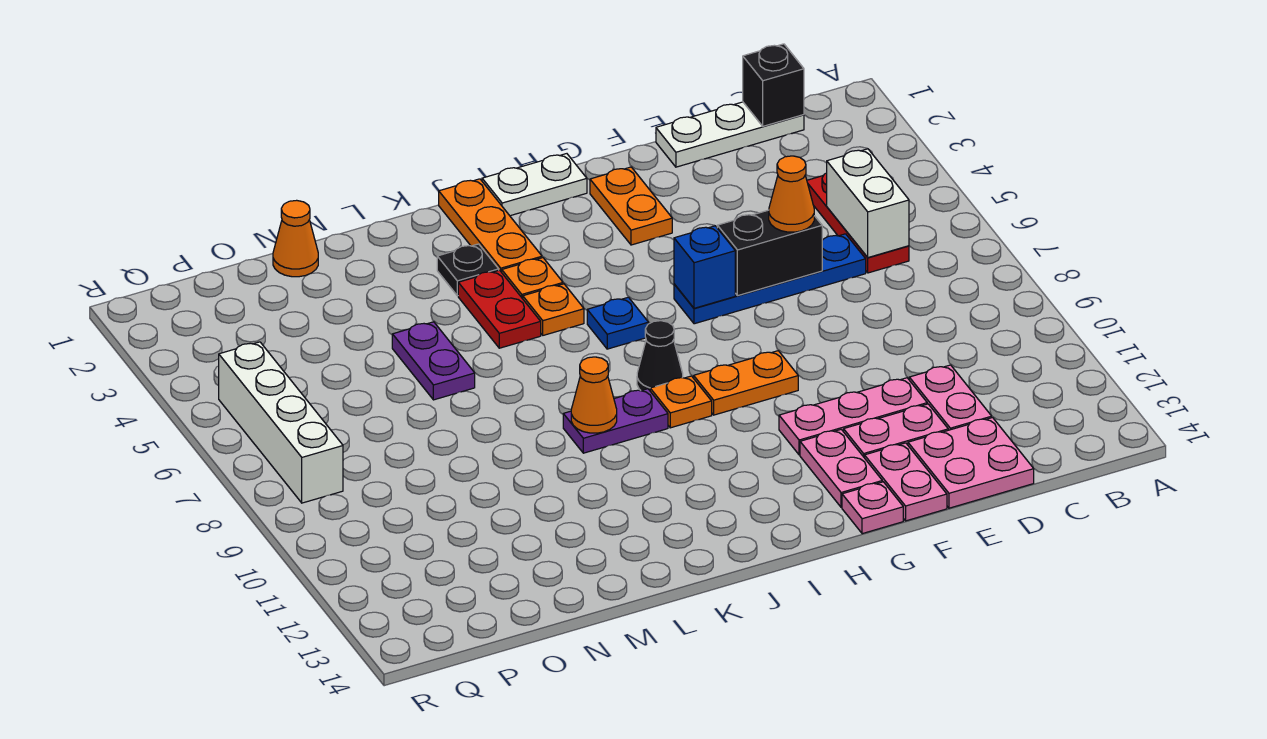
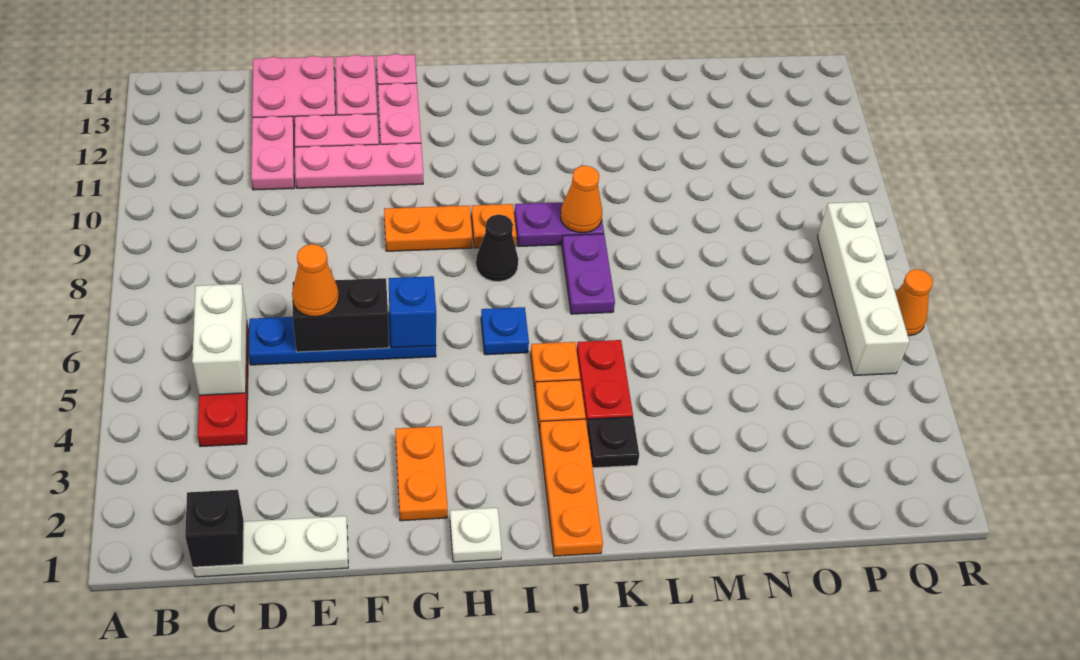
white 1x2 plate [482,154,587,216] -> white 1x1 plate [450,508,502,562]
purple 1x2 plate [392,322,475,400] -> purple 1x2 plate moved to [562,234,615,314]
orange 1x1 cone [273,200,318,277] -> orange 1x1 cone moved to [896,269,933,336]

